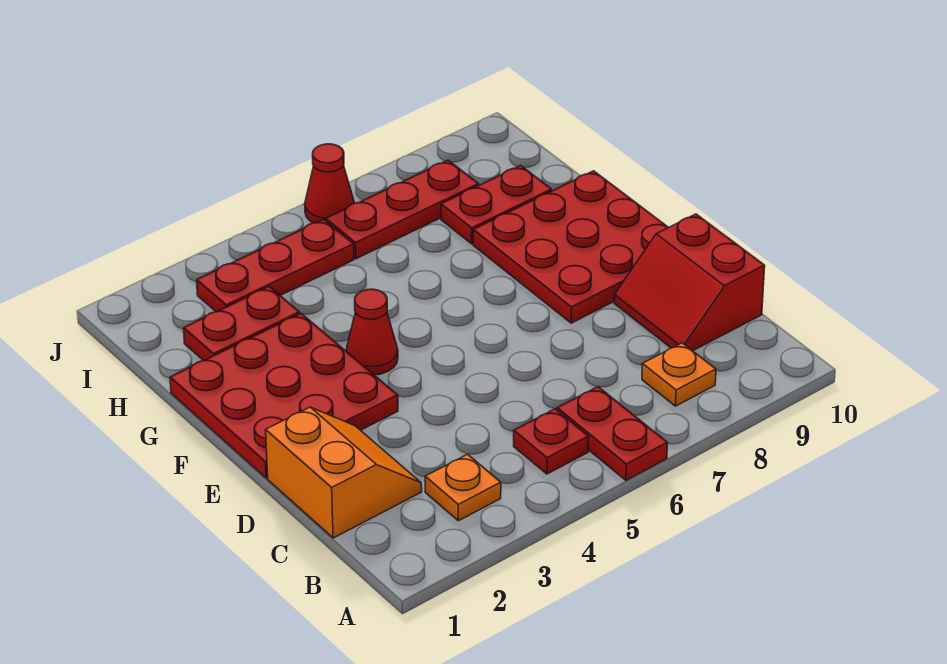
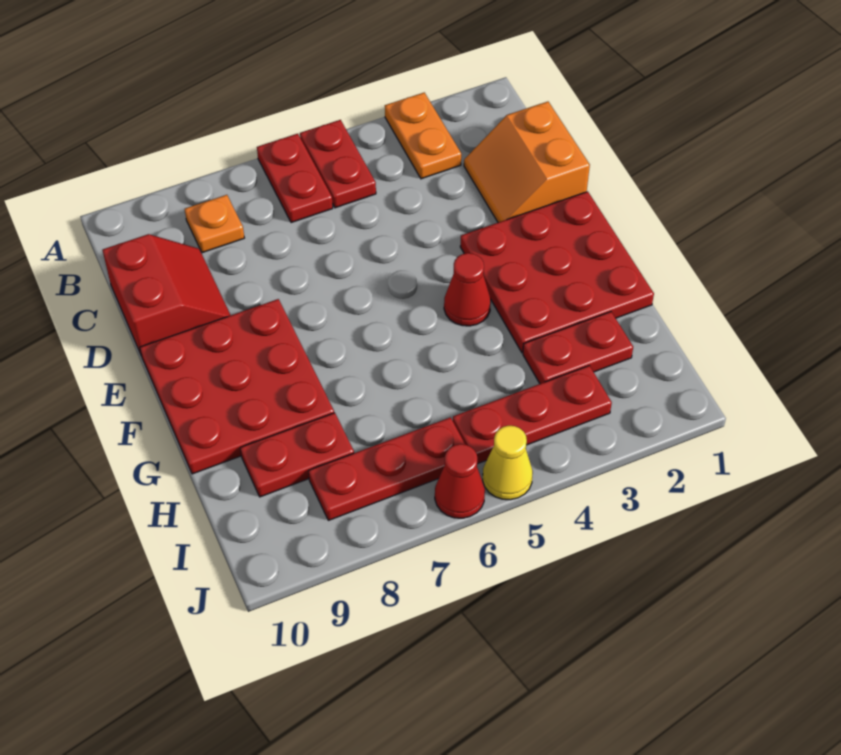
orange 1x1 plate [425,454,501,521] -> orange 1x2 plate [385,93,461,179]
red 1x1 plate [514,409,589,474] -> red 1x2 plate [300,120,376,208]
none -> yellow 1x1 cone [483,426,533,500]

